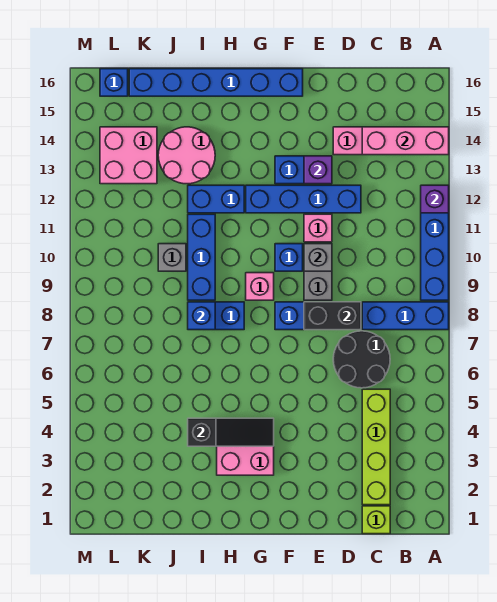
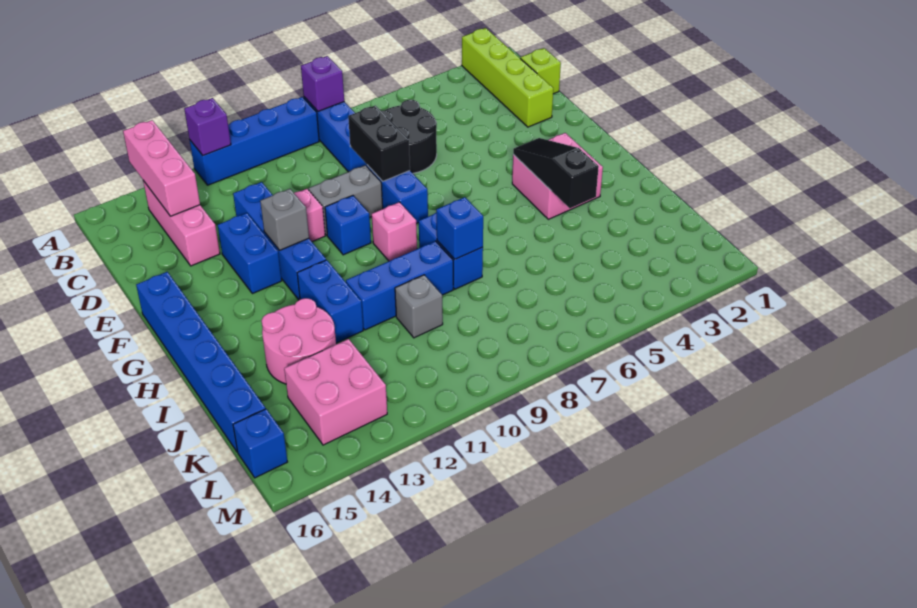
lime 1x4 brick [362,389,390,505] -> lime 1x4 brick turned to [462,28,553,127]
grey 1x1 brick [304,244,332,271] -> grey 1x1 brick moved to [260,189,309,250]
purple 1x1 brick [304,156,332,184] -> purple 1x1 brick moved to [301,56,344,111]

